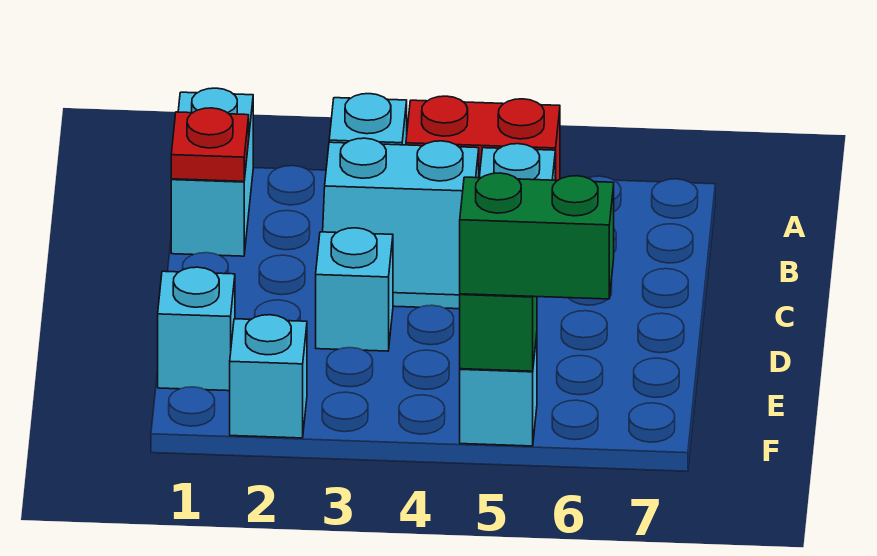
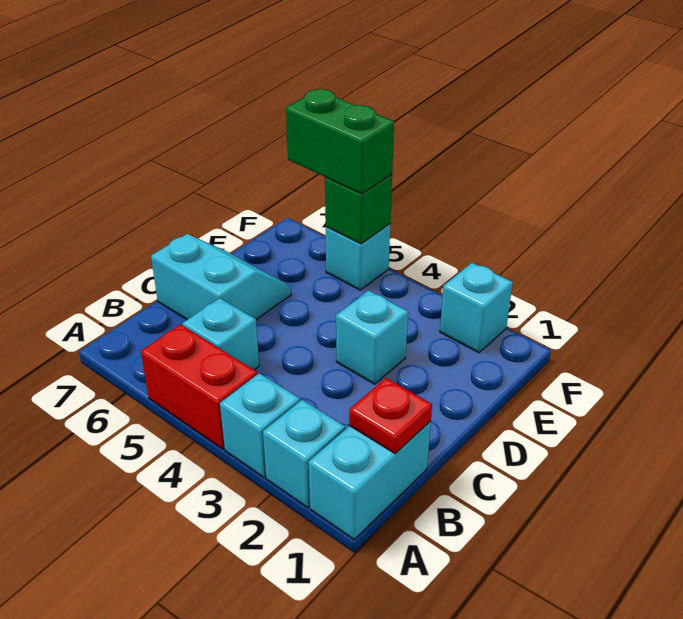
cyan 2x2 slope [323,138,479,309] -> cyan 2x2 slope moved to [151,234,291,320]
cyan 1x1 brick [158,267,235,391] -> cyan 1x1 brick moved to [263,400,345,508]

